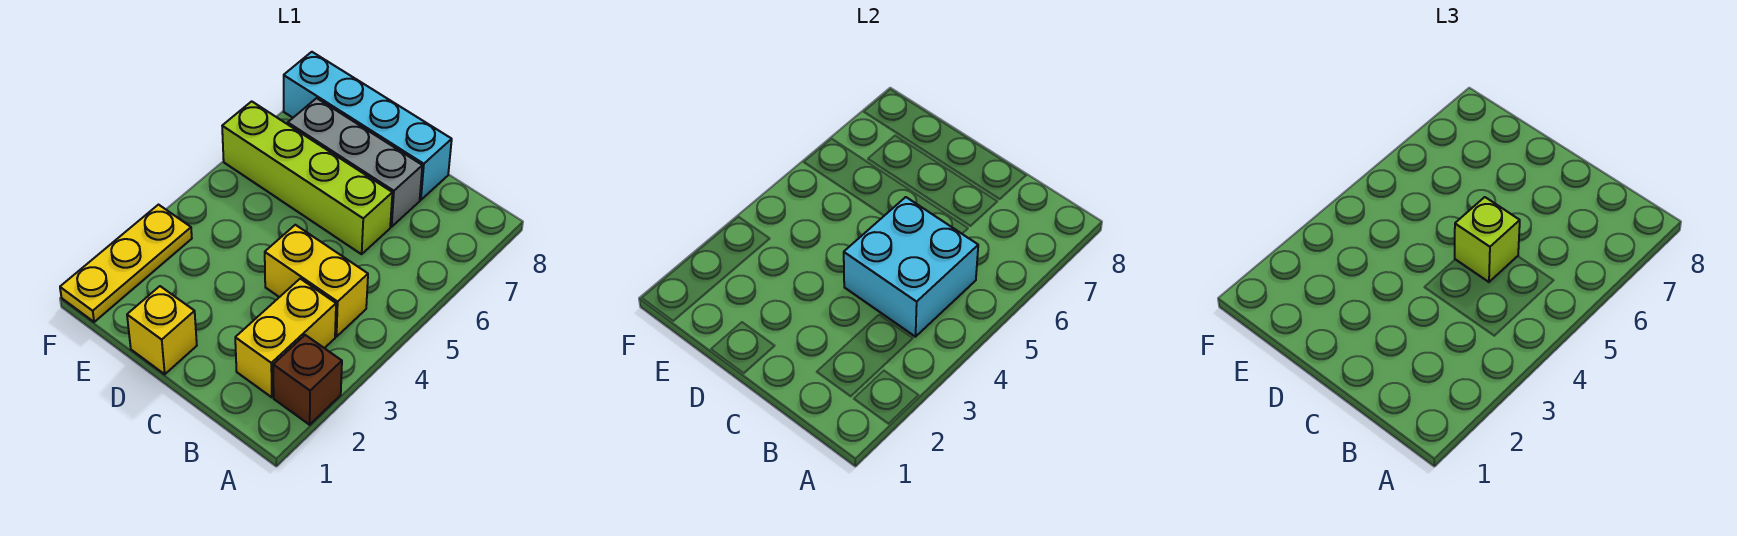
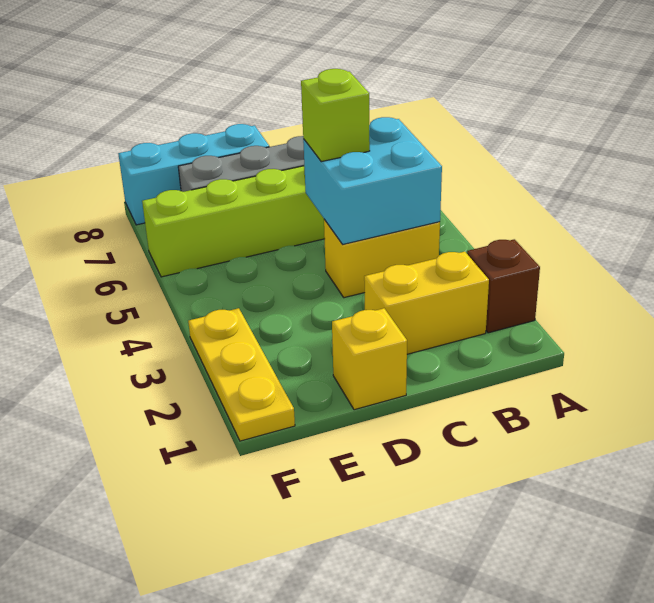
yellow 1x2 brick [235,279,336,397] -> yellow 1x2 brick turned to [364,252,489,354]
cyan 1x4 brick [284,52,452,200] -> cyan 1x3 brick [118,124,269,225]

